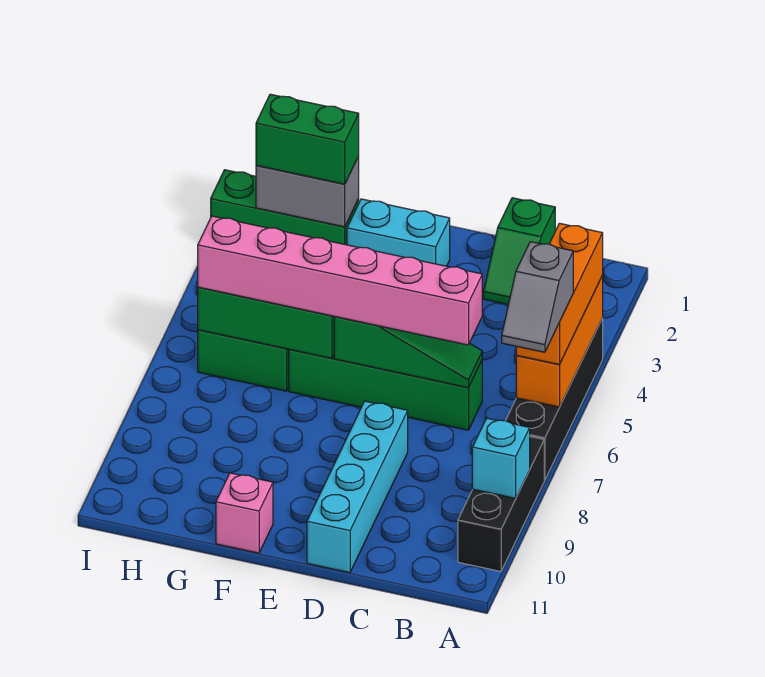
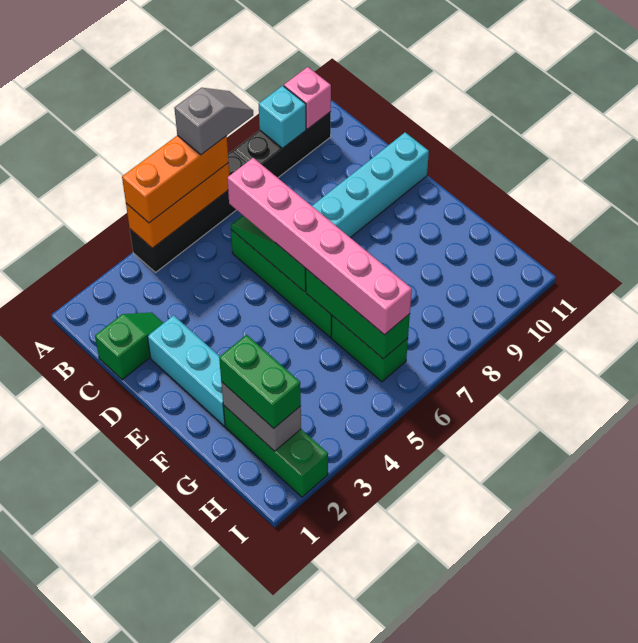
cyan 1x2 brick [347,199,450,266] -> cyan 1x3 brick [147,315,225,426]
pink 1x1 brick [216,473,273,553] -> pink 1x1 brick moved to [284,67,331,129]

